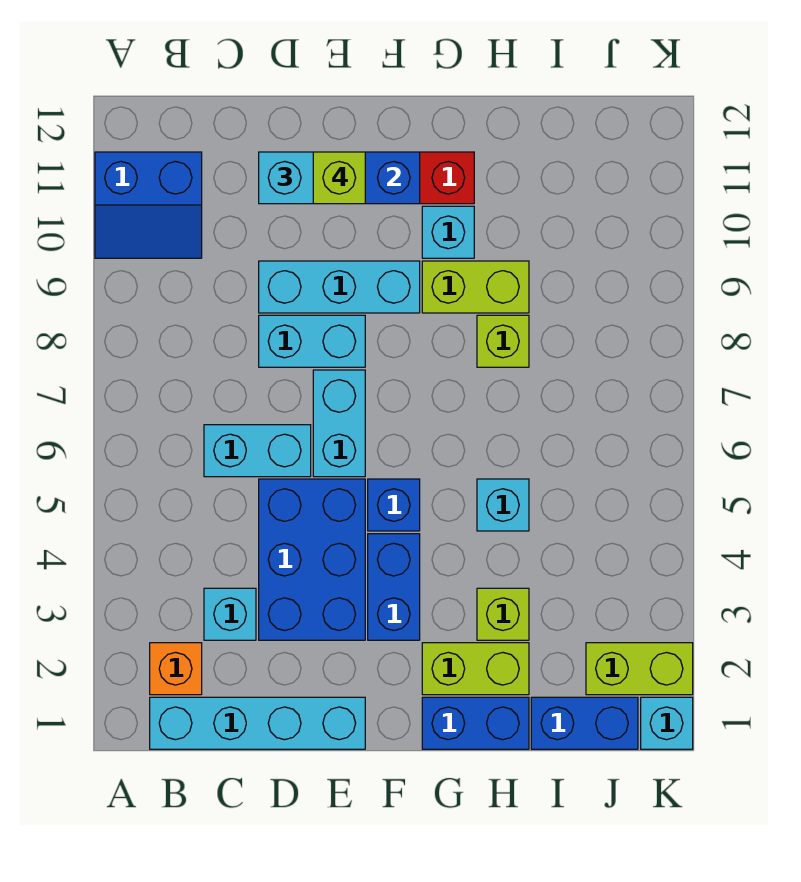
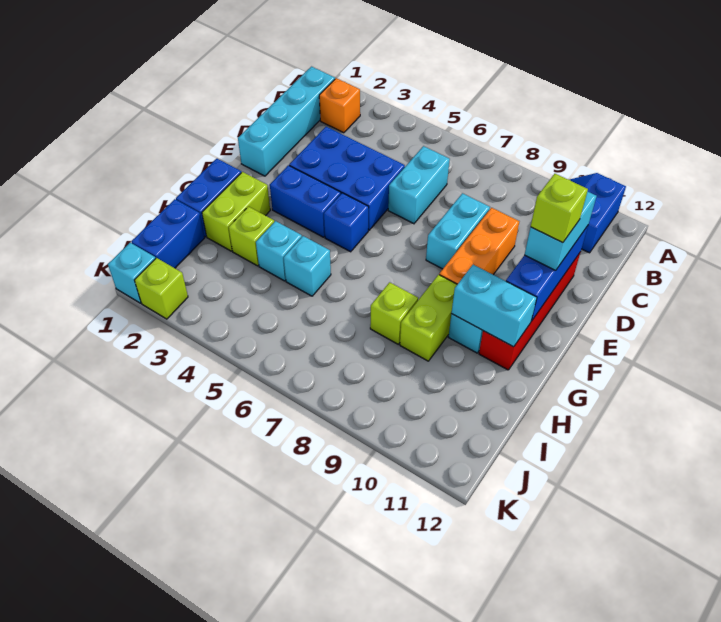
cyan 1x1 brick [204,588,256,640] -> cyan 1x1 brick moved to [256,221,302,281]
cyan 1x3 brick [259,261,420,313] -> orange 1x3 brick [439,208,519,284]
cyan 1x2 brick [313,370,365,477] -> cyan 1x2 brick moved to [452,265,537,347]
lime 1x2 brick [586,643,693,695] -> lime 1x1 brick [135,258,188,319]

